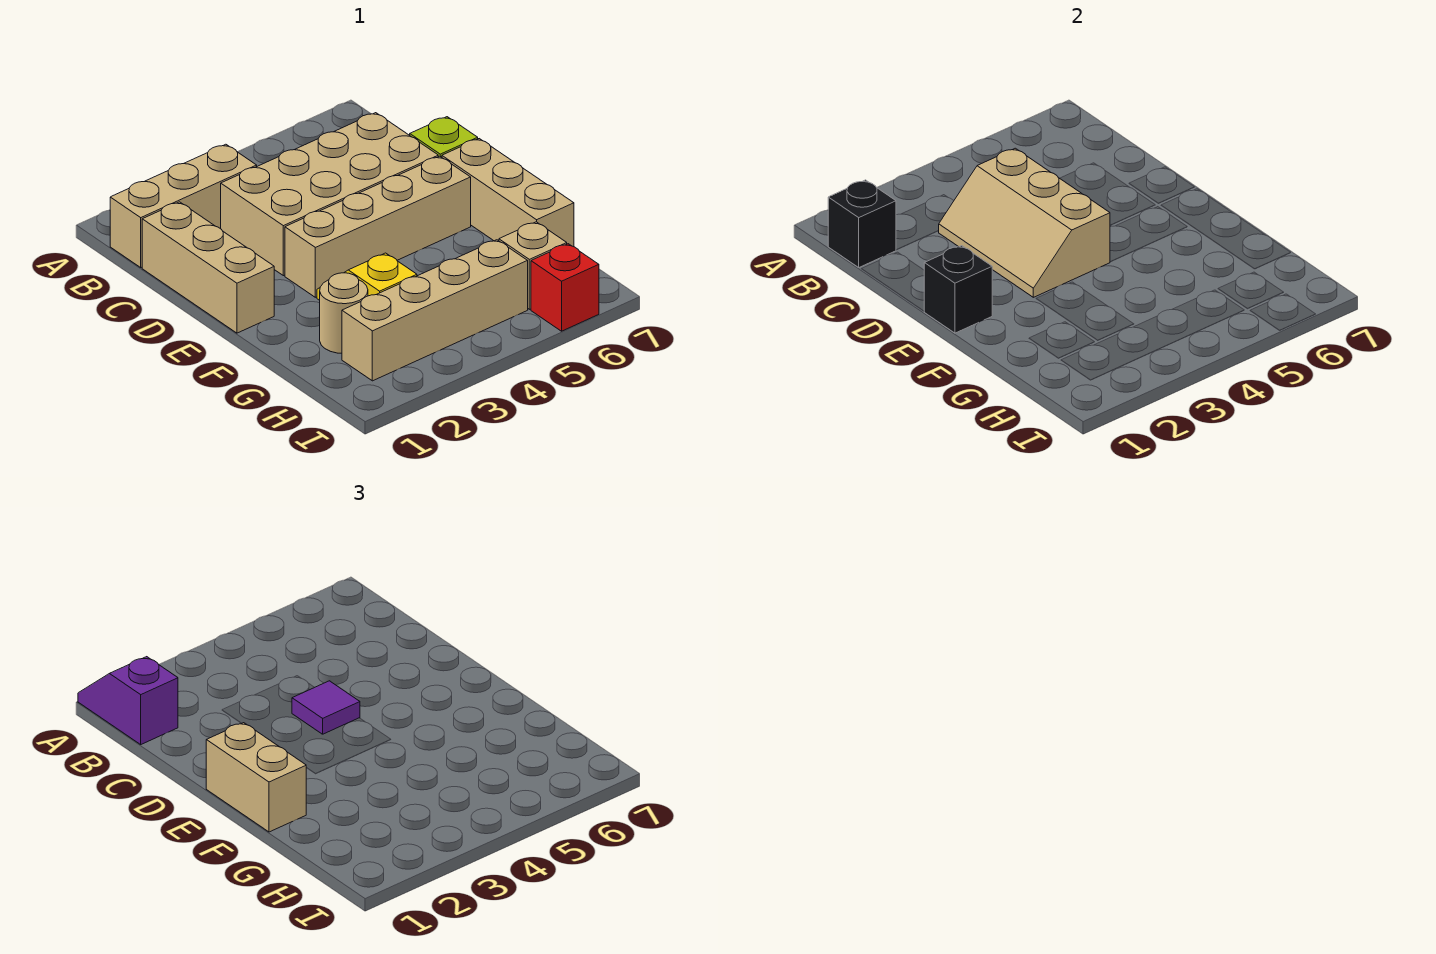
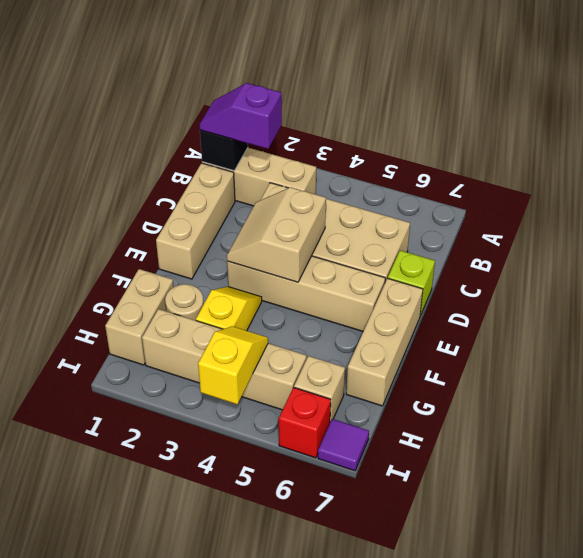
purple 1x2 slope [78,657,178,744] -> purple 1x2 slope turned to [200,83,282,149]
tan 2x3 slope [939,148,1110,297] -> tan 2x2 slope [227,187,326,282]
purple 1x1 tile [292,681,360,734] -> purple 1x1 tile moved to [318,419,369,471]
black 1x1 brick [924,246,992,333] -> none
tan 1x2 brick [206,723,306,832] -> tan 1x2 brick moved to [105,269,174,365]
none -> yellow 1x2 slope [198,326,268,404]

